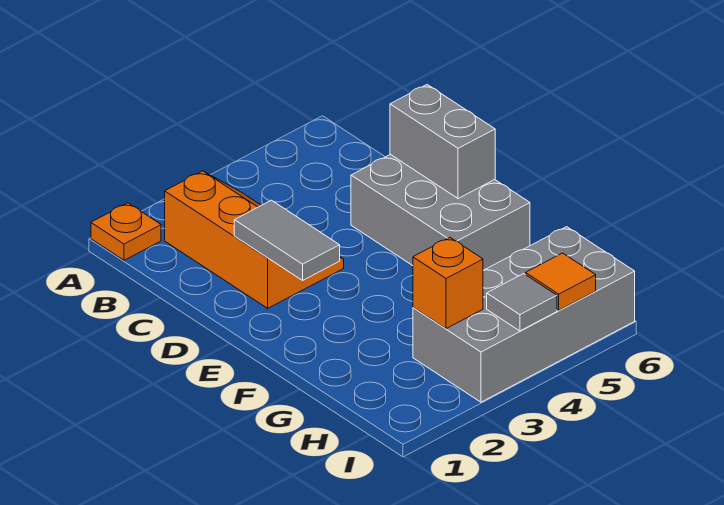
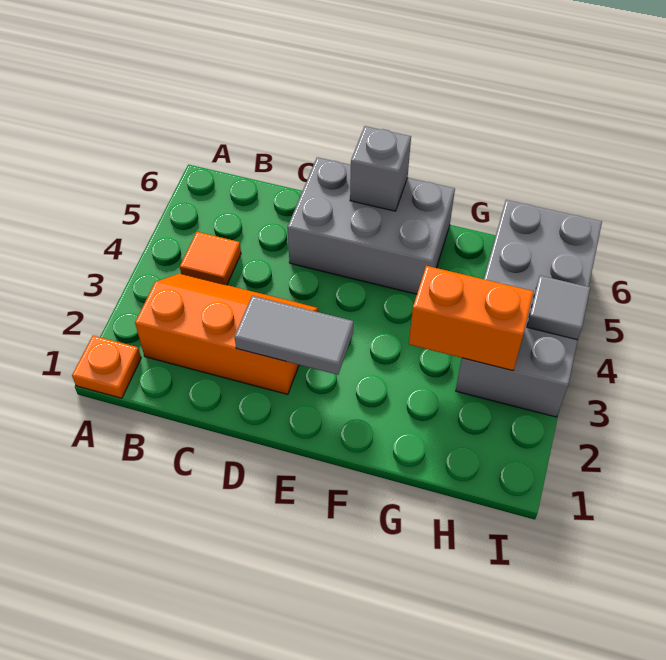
grey 1x2 brick [390,85,495,199] -> grey 1x1 brick [350,126,411,211]
orange 1x1 brick [413,238,483,329] -> orange 1x2 brick [409,266,534,371]
orange 1x1 tile [526,253,596,310] -> orange 1x1 tile moved to [180,232,241,285]

